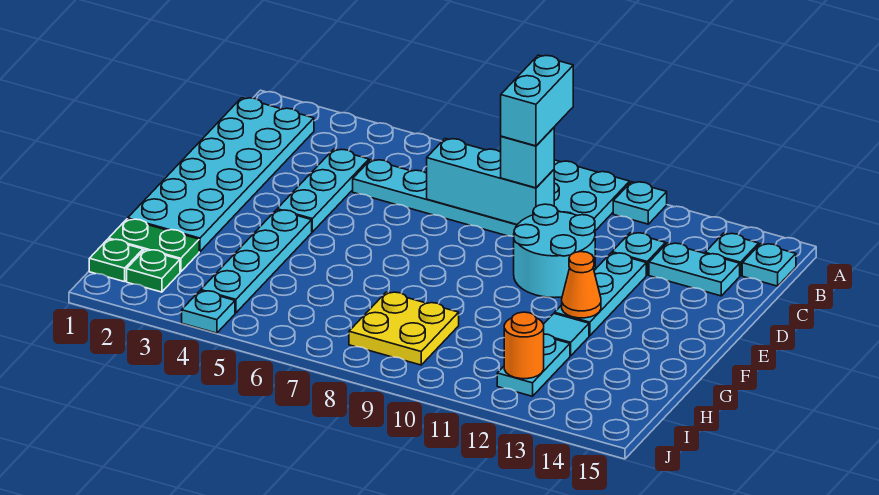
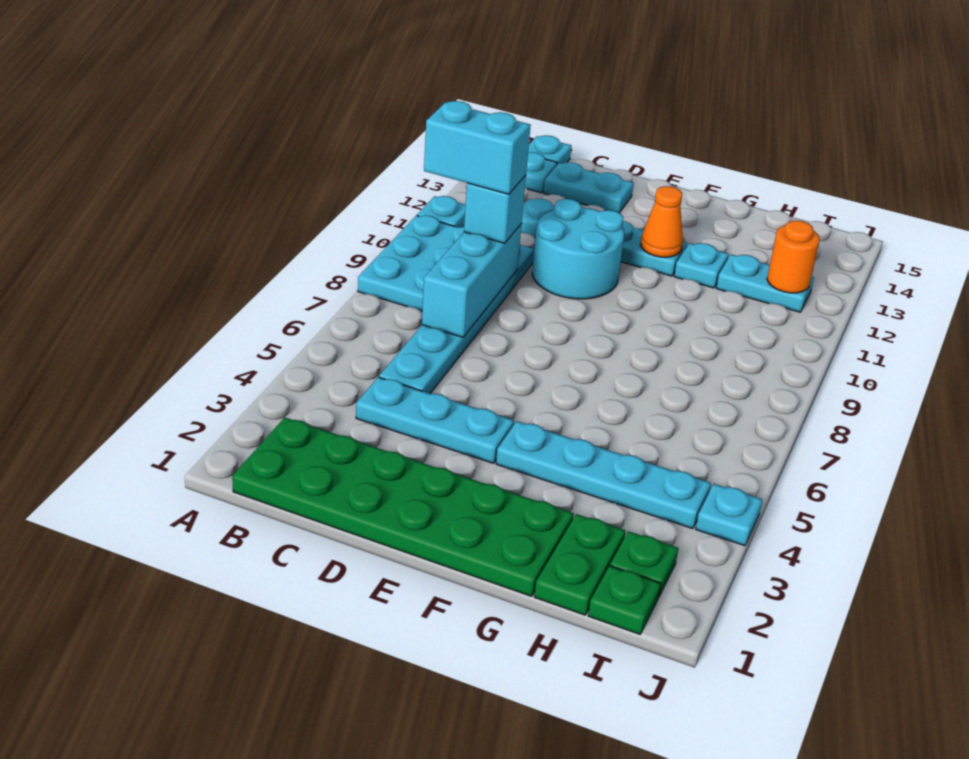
cyan 2x6 plate [128,98,314,252] -> green 2x6 plate [232,418,574,596]
cyan 1x2 plate [649,243,740,296] -> cyan 1x2 plate turned to [544,162,633,213]
cyan 1x1 tile [544,313,589,356] -> cyan 1x1 plate [674,243,729,288]
yellow 2x2 plate [349,292,459,365] -> none

